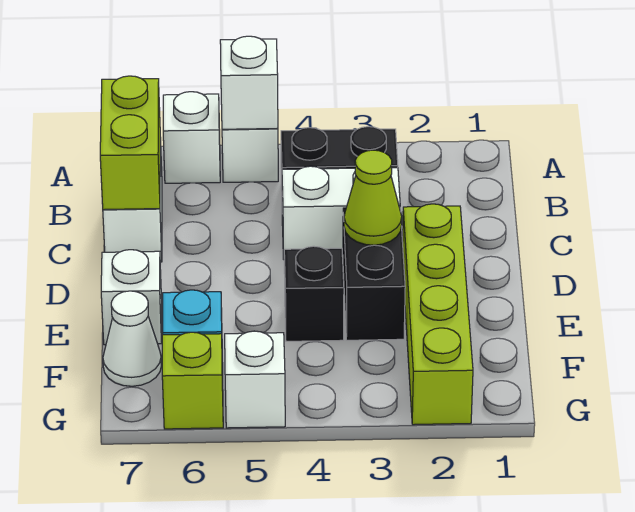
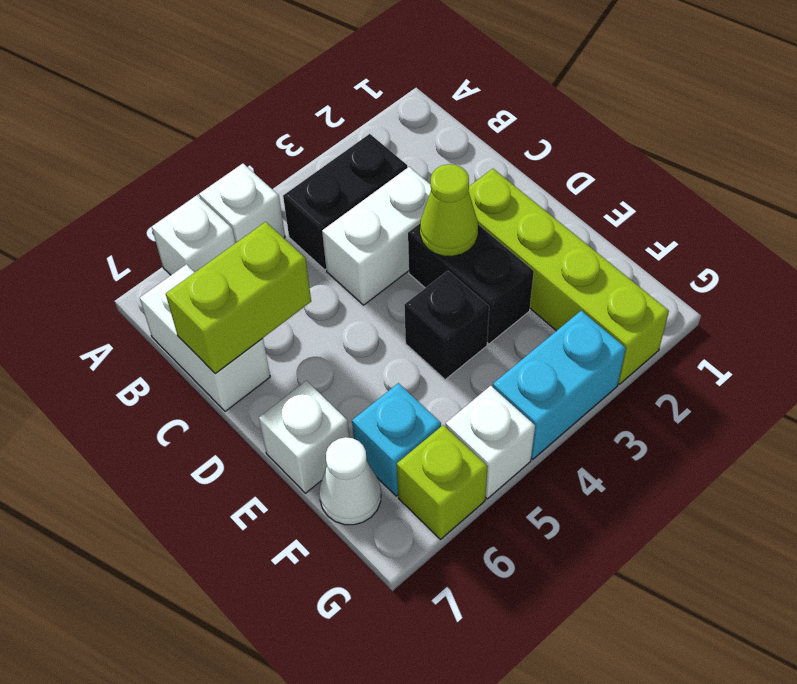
white 1x1 brick [220,36,278,129] -> none
lime 1x2 brick [100,76,160,210] -> lime 1x2 brick turned to [166,222,311,373]
none -> cyan 1x2 brick [493,311,626,459]

